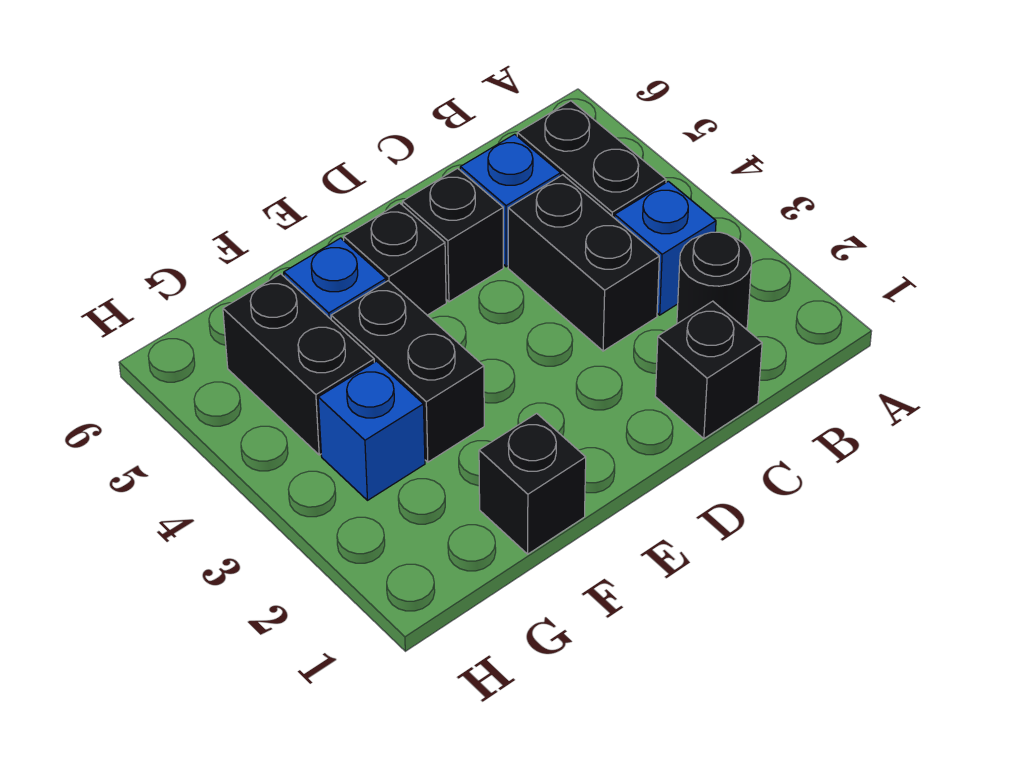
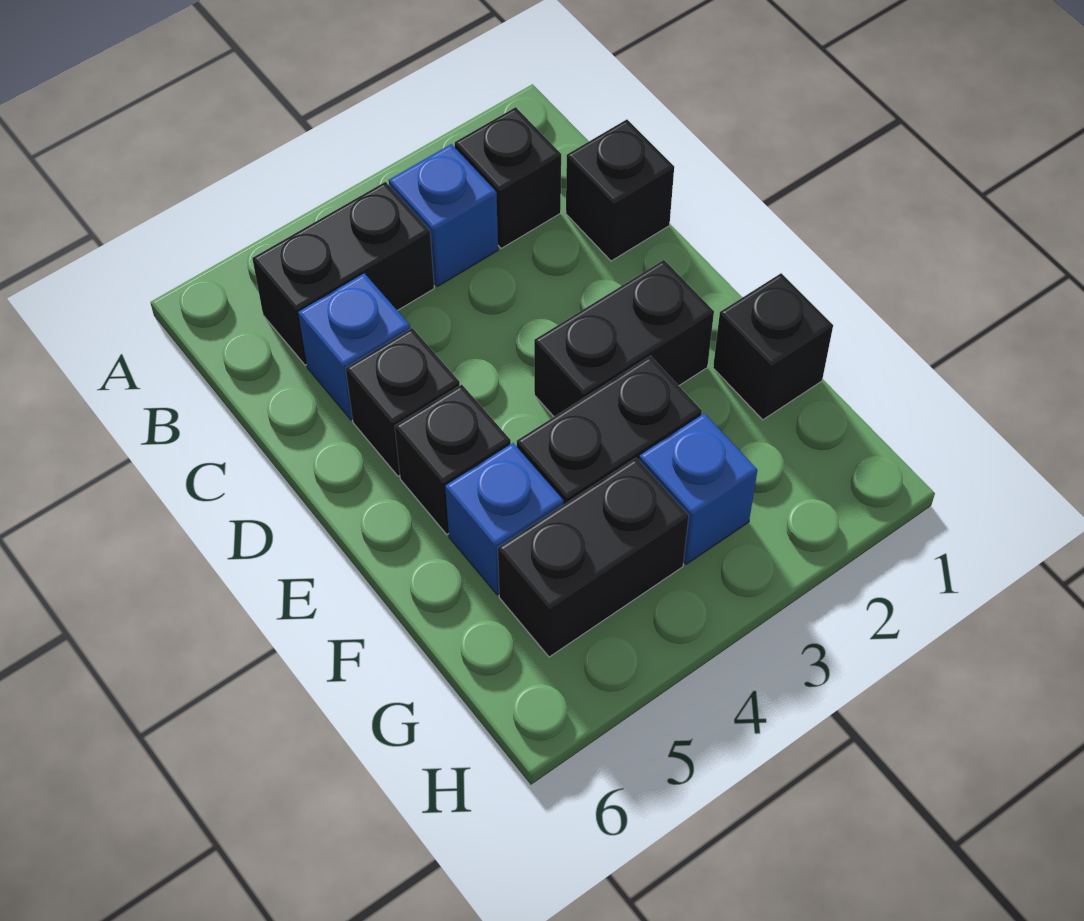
black 1x1 round brick [677,232,752,329] -> black 1x1 brick [455,107,561,248]
black 1x2 brick [508,175,659,351] -> black 1x2 brick moved to [534,260,714,417]

